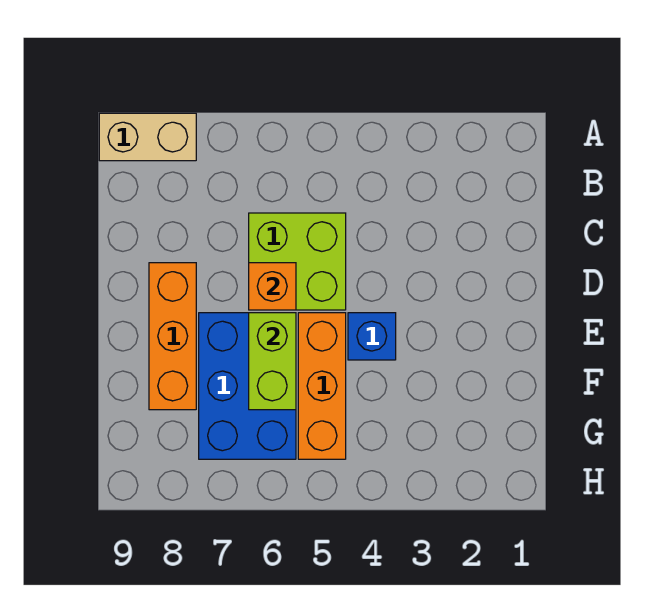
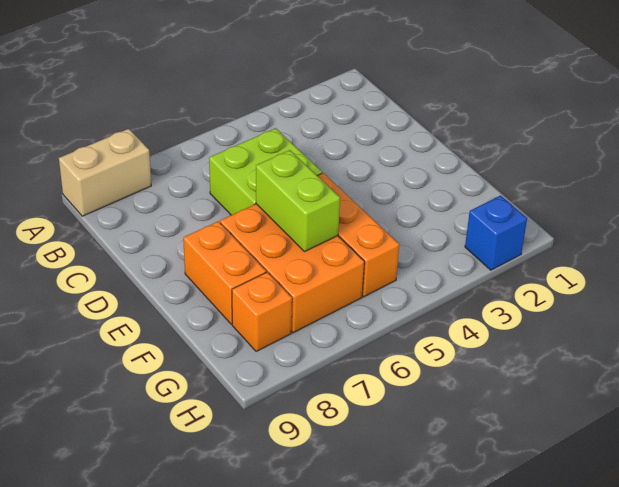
orange 1x1 brick [249,263,296,310] -> orange 1x1 brick moved to [232,272,292,352]
orange 1x3 brick [149,263,196,410] -> orange 1x2 brick [183,221,266,324]
blue 1x1 brick [348,313,396,360] -> blue 1x1 brick moved to [465,196,527,270]
blue 2x3 brick [199,313,296,459] -> orange 2x3 brick [220,204,364,333]

